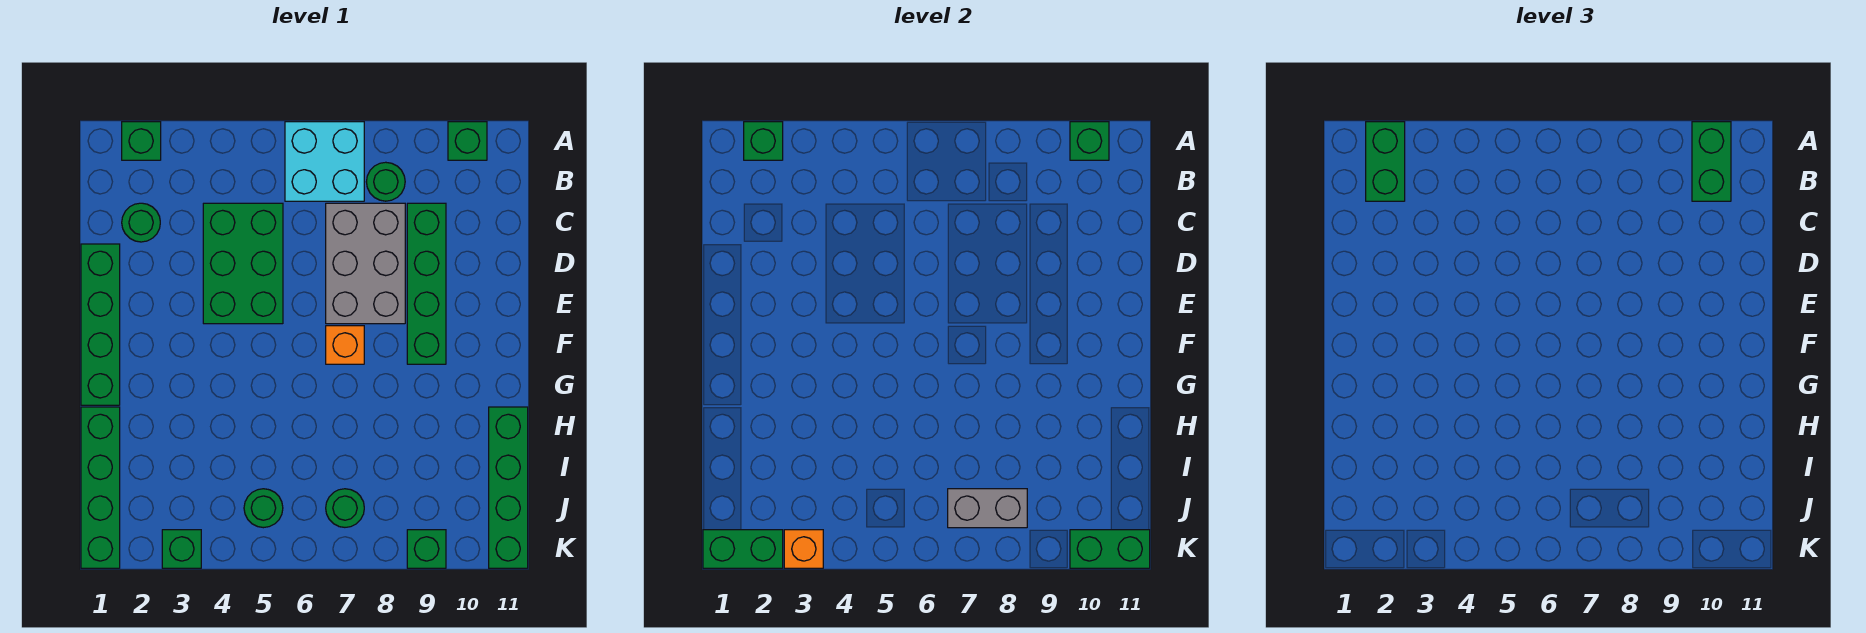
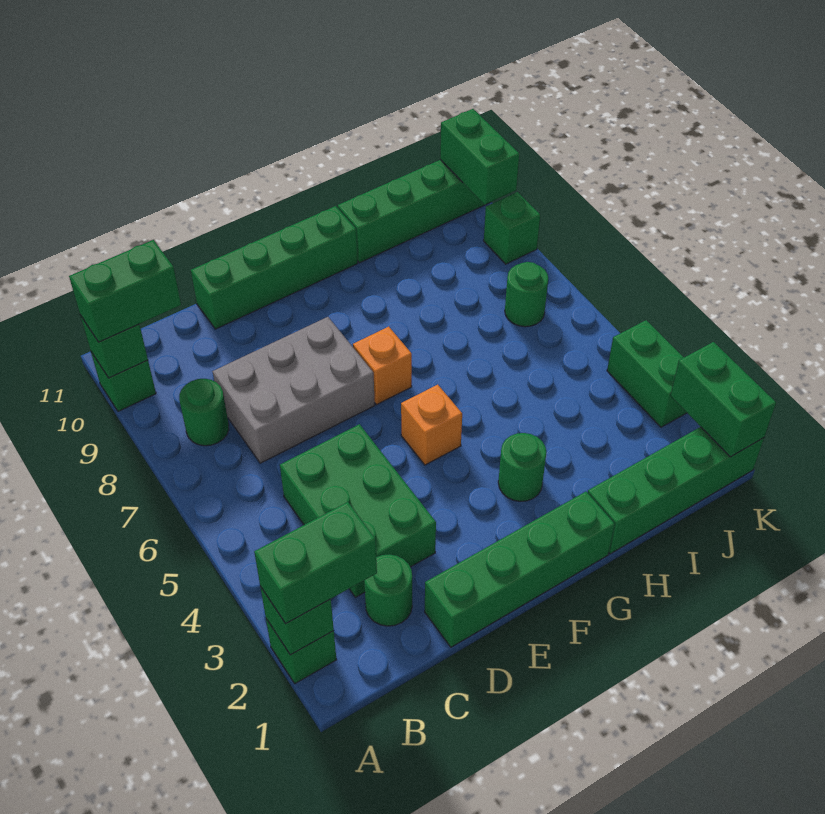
cyan 2x2 brick [285,122,364,201] -> none
green 2x3 brick [203,203,283,324] -> green 2x3 brick turned to [280,424,436,597]
green 1x4 brick [407,203,446,364] -> green 1x4 brick moved to [191,206,358,329]
green 1x1 round brick [244,489,283,528] -> green 1x1 round brick moved to [498,433,547,501]
grey 1x2 brick [948,489,1027,528] -> none
green 1x1 brick [162,530,201,568] -> green 1x2 brick [607,320,687,427]
orange 1x1 brick [784,530,823,568] -> orange 1x1 brick moved to [401,385,462,465]

